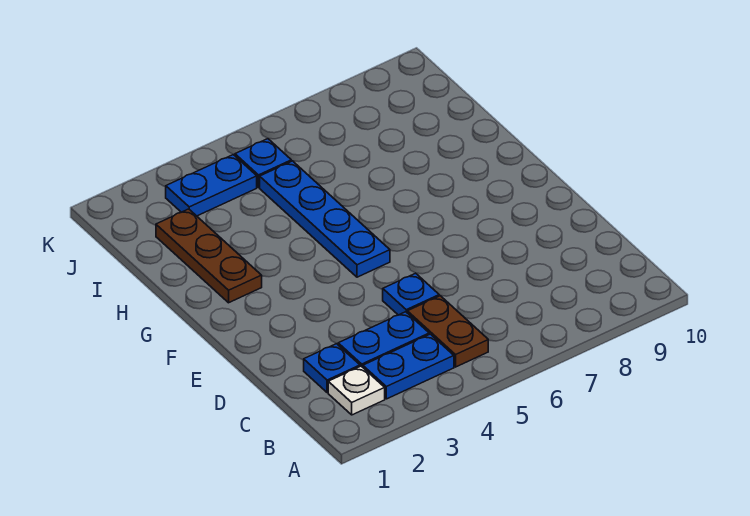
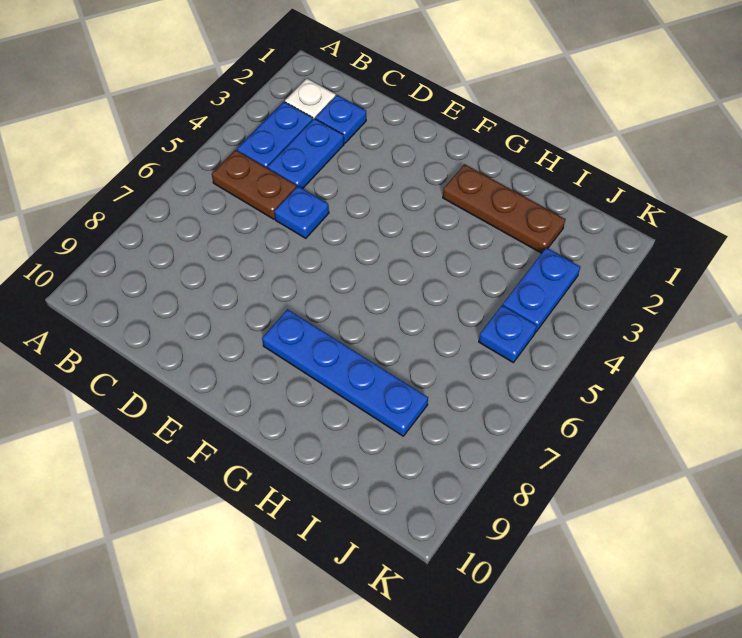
blue 1x4 plate [260,161,390,277] -> blue 1x4 plate moved to [262,309,428,436]

